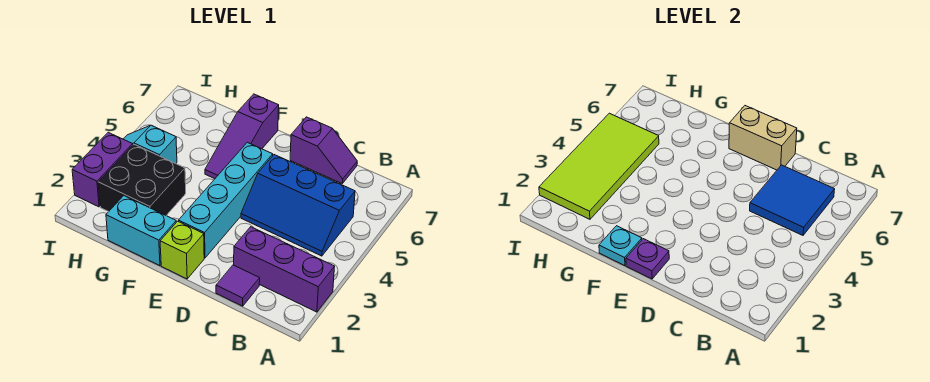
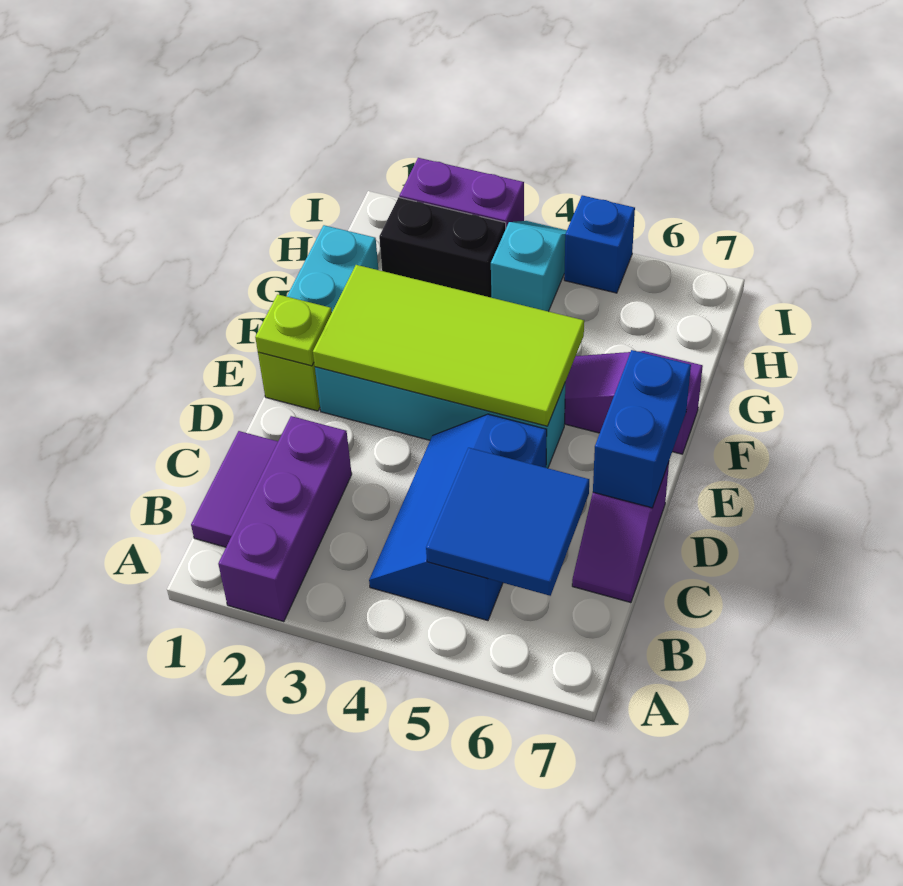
purple 1x1 tile [216,265,260,306] -> purple 1x2 tile [191,431,278,547]
tan 1x2 brick [729,106,797,170] -> blue 1x2 brick [593,350,691,508]
purple 1x1 plate [626,239,669,279] -> lime 1x1 plate [255,294,332,366]
cyan 1x1 plate [599,226,642,266] -> none
black 2x2 brick [98,145,186,215] -> black 1x2 brick [379,197,506,297]
lime 2x4 tile [539,113,659,219] -> lime 2x4 tile moved to [313,265,584,426]
none -> blue 1x1 brick [564,195,635,293]

